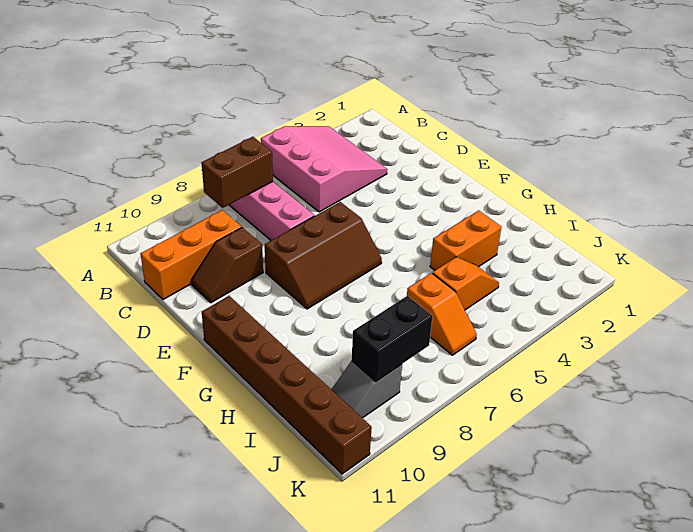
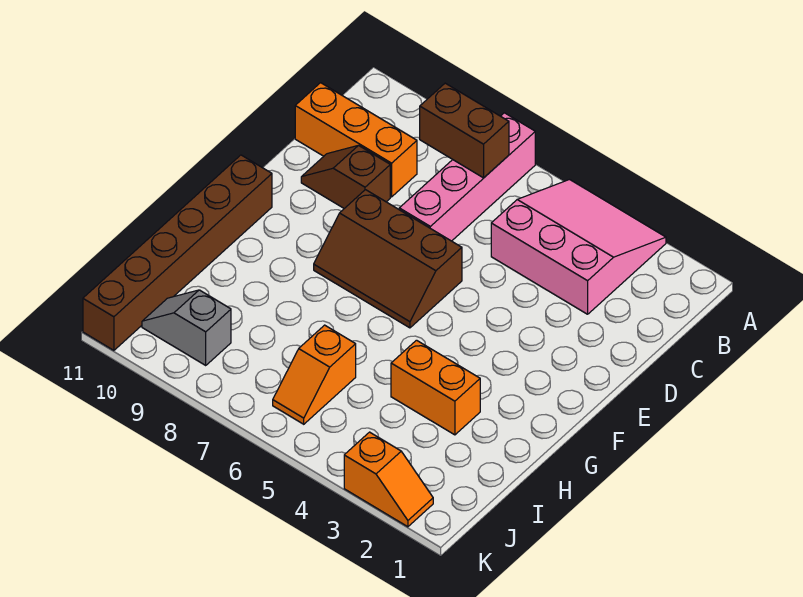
pink 3x3 slope [261,126,387,212] -> pink 3x3 slope turned to [491,180,666,314]
orange 1x2 slope [433,257,499,310] -> orange 1x2 slope moved to [344,432,433,527]
black 1x2 brick [352,296,433,381] -> none

